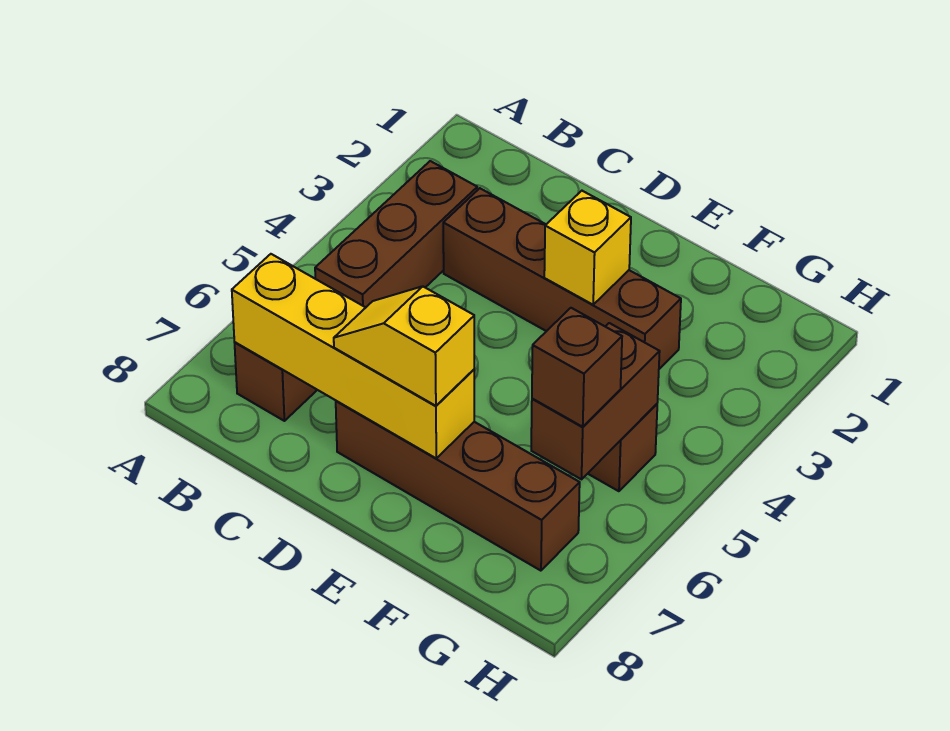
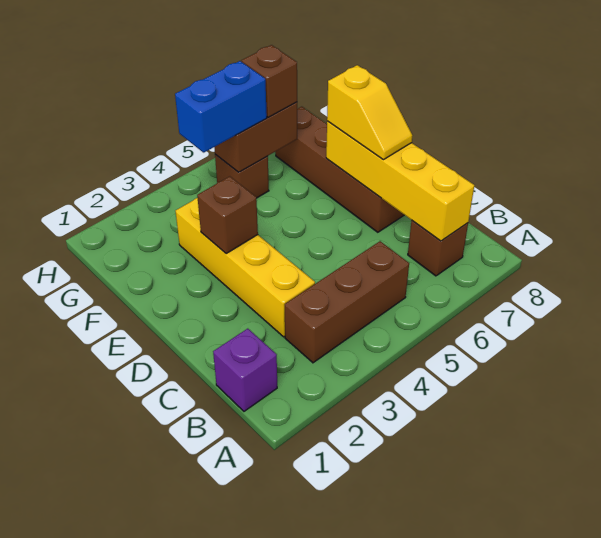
none -> purple 1x1 brick [213,329,277,411]
brown 1x4 brick [443,188,681,369] -> yellow 1x4 brick [175,198,315,337]
yellow 1x1 brick [544,191,631,305] -> brown 1x1 brick [197,176,258,253]
none -> blue 1x2 brick [175,61,267,152]

